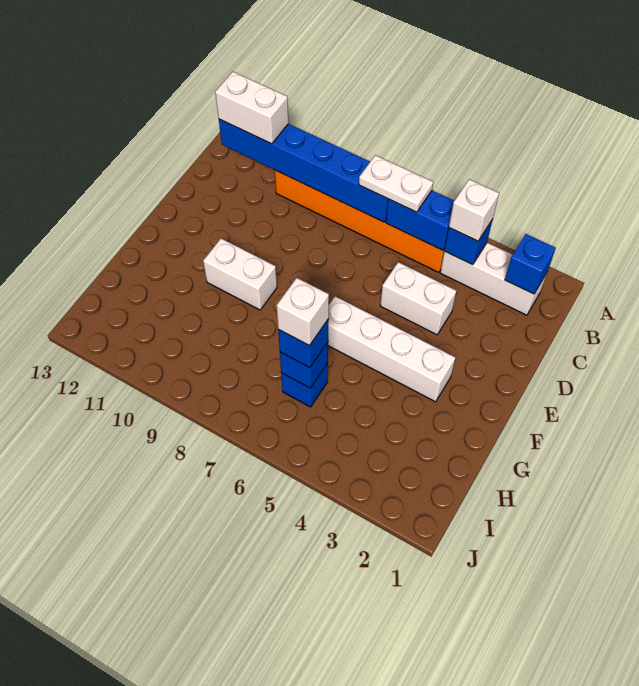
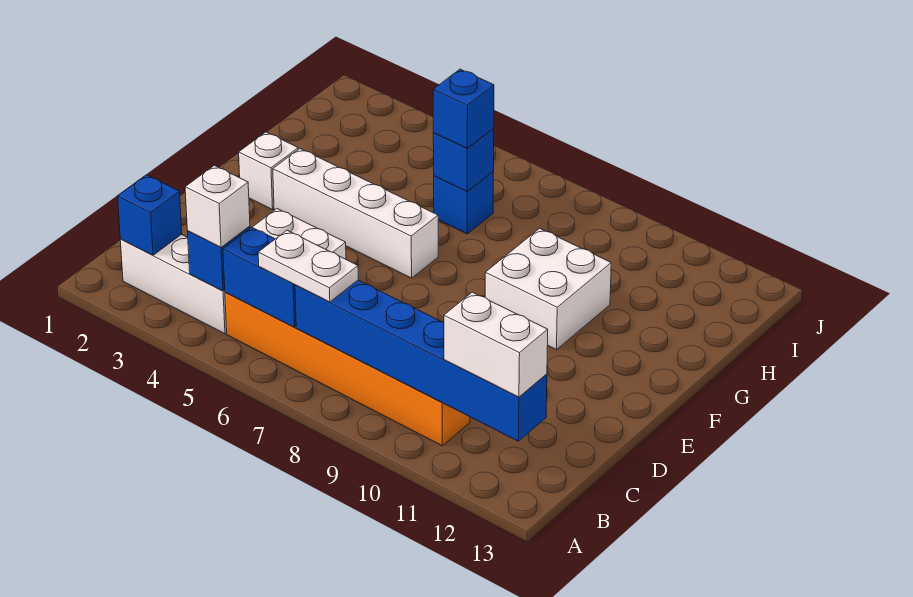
white 1x2 brick [203,239,277,310] -> white 2x2 brick [485,228,611,350]
white 1x1 brick [276,278,329,346] -> white 1x1 brick moved to [239,132,298,210]

